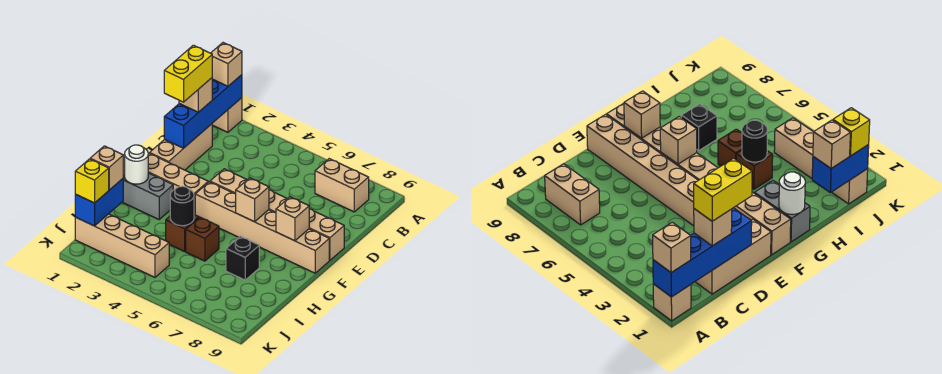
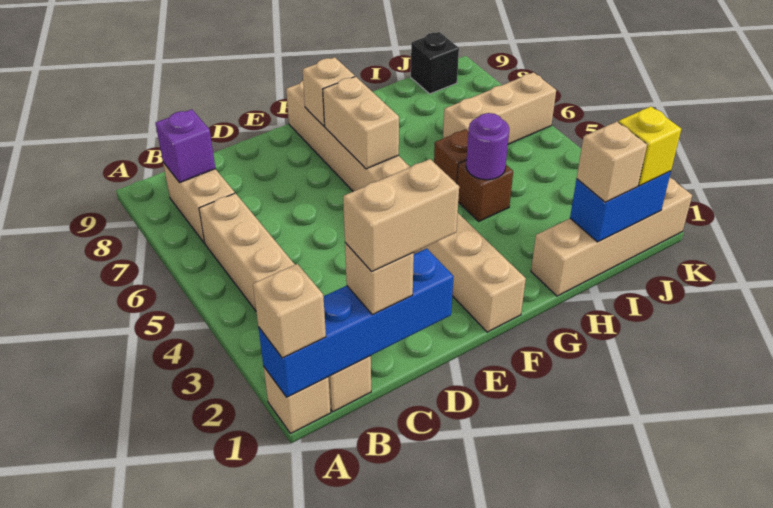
none -> purple 1x1 brick [156,109,215,183]
tan 1x3 brick [150,124,212,170] -> tan 1x3 brick moved to [443,72,556,144]
yellow 1x2 brick [164,45,212,102] -> tan 1x2 brick [343,159,459,272]
tan 1x6 brick [210,169,344,260] -> tan 1x6 brick moved to [199,193,371,412]
tan 1x1 brick [236,178,269,222] -> tan 1x2 brick [323,76,399,169]
grey 1x2 brick [123,173,173,219] -> none
white 1x1 round brick [125,145,148,184] -> none
black 1x1 round brick [170,186,194,226] -> purple 1x1 round brick [466,113,509,180]
black 1x1 brick [226,236,259,280] -> black 1x1 brick moved to [411,32,459,94]
tan 1x4 brick [75,214,169,277] -> tan 1x4 brick turned to [531,178,692,296]

